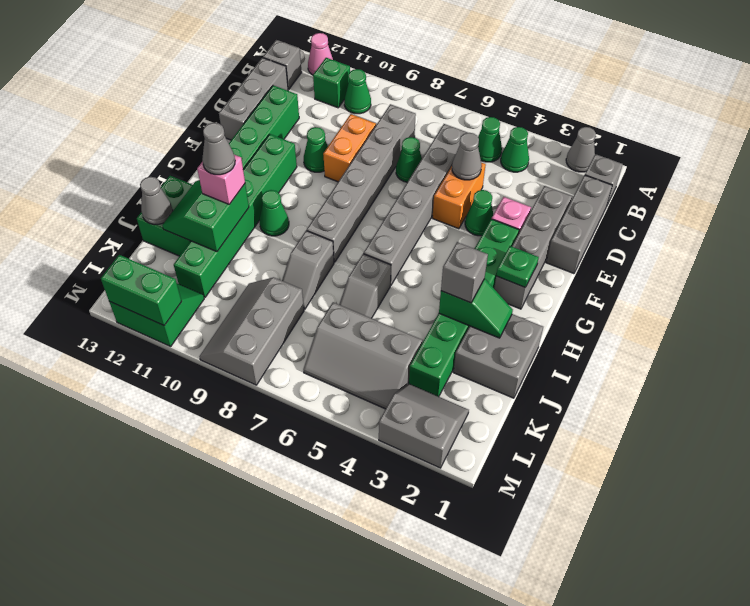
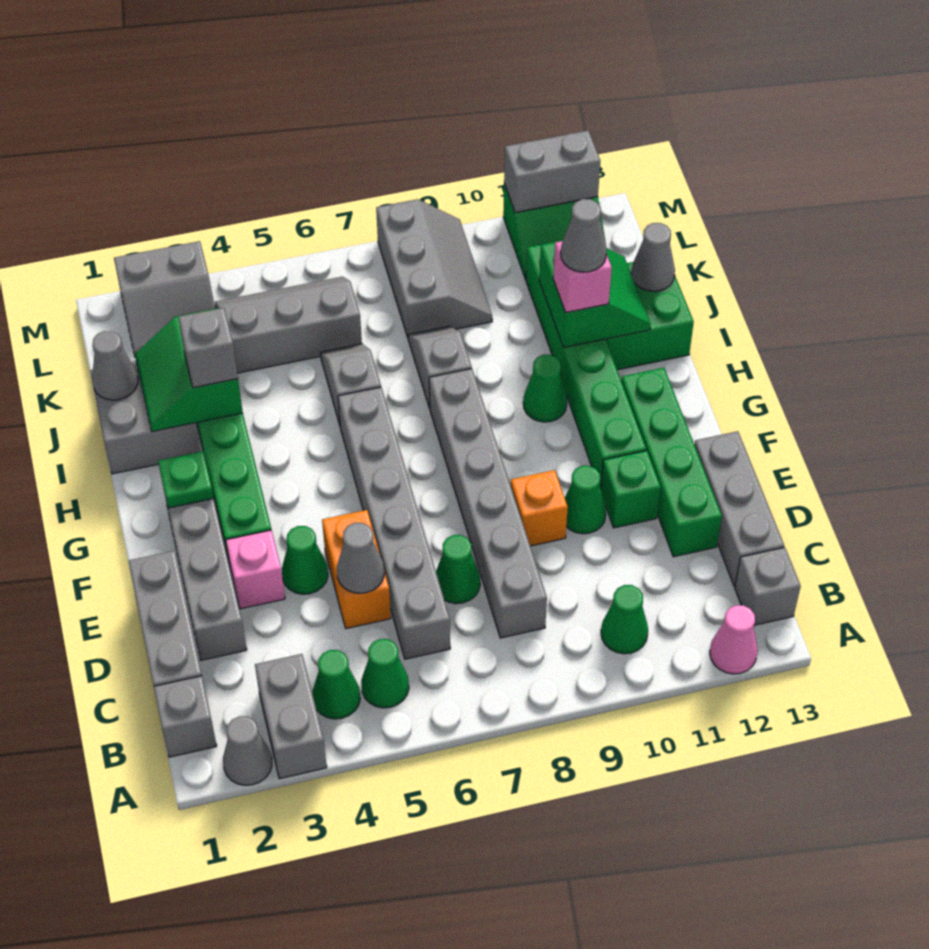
none -> grey 1x2 brick [255,654,327,779]
green 1x1 brick [313,58,350,108] -> green 1x1 brick moved to [601,451,661,528]
orange 1x2 brick [323,114,376,182] -> orange 1x1 brick [511,470,568,546]
green 1x2 slope [439,279,513,338] -> green 2x2 slope [135,308,243,432]
none -> grey 1x1 cone [92,331,138,400]
green 1x2 brick [101,255,182,325] -> grey 1x2 brick [504,131,600,213]

